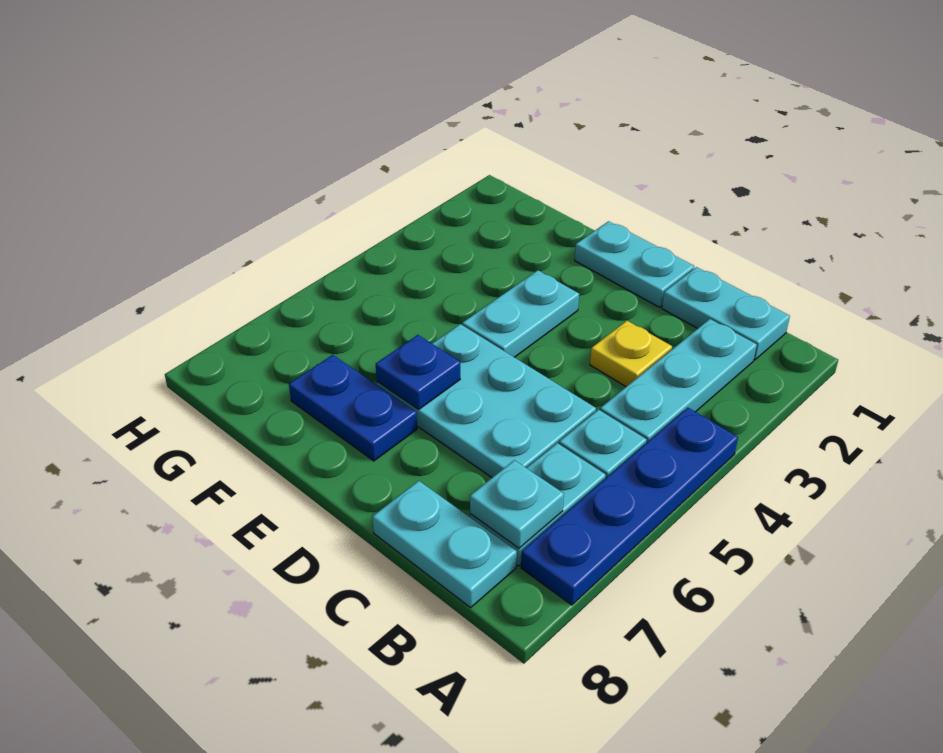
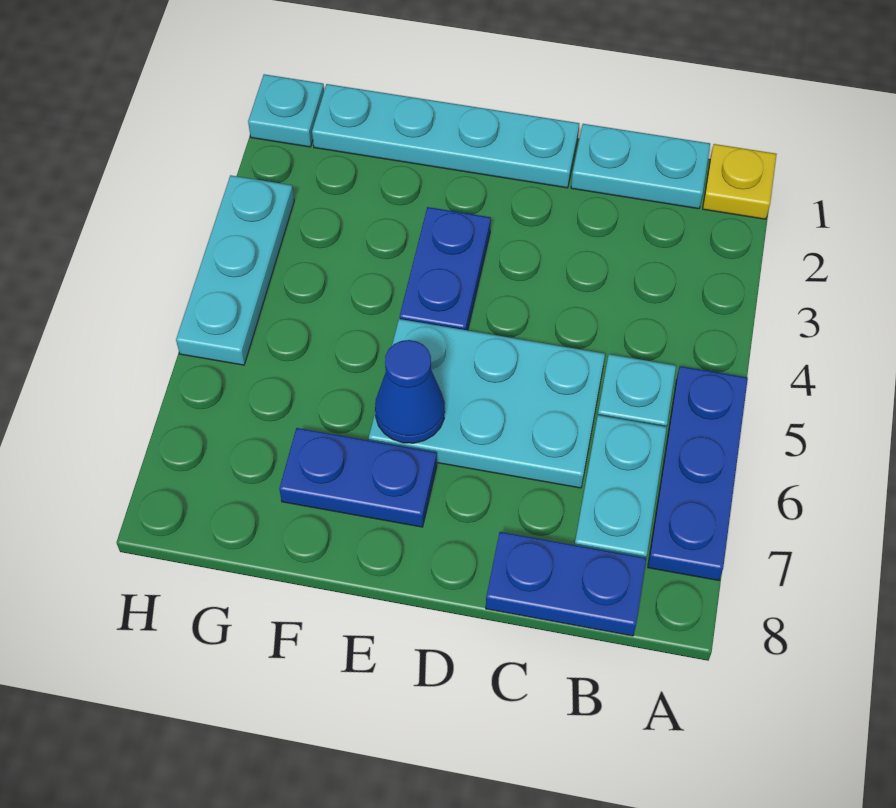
blue 1x4 plate [521,408,738,605] -> blue 1x3 plate [648,366,748,581]
cyan 1x3 plate [600,319,757,443] -> cyan 1x3 plate moved to [176,175,294,365]
cyan 1x1 plate [470,460,564,548] -> cyan 1x1 plate moved to [248,74,324,147]
cyan 1x2 plate [372,481,517,608] -> blue 1x2 plate [486,532,646,636]
yellow 1x1 plate [590,321,672,387] -> yellow 1x1 plate moved to [703,144,777,219]
cyan 1x2 plate [575,221,694,307] -> cyan 1x4 plate [312,84,579,188]
cyan 1x2 plate [462,270,579,357] -> blue 1x2 plate [400,207,491,330]
blue 1x1 plate [376,335,460,409] -> blue 1x1 cone [375,340,445,443]

